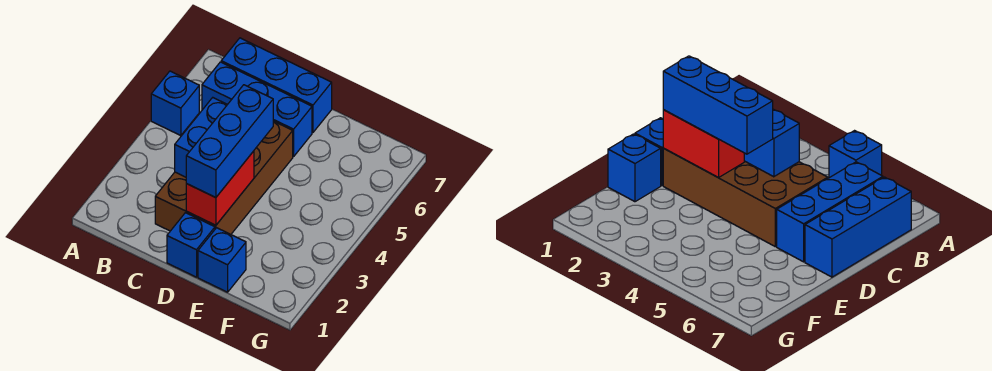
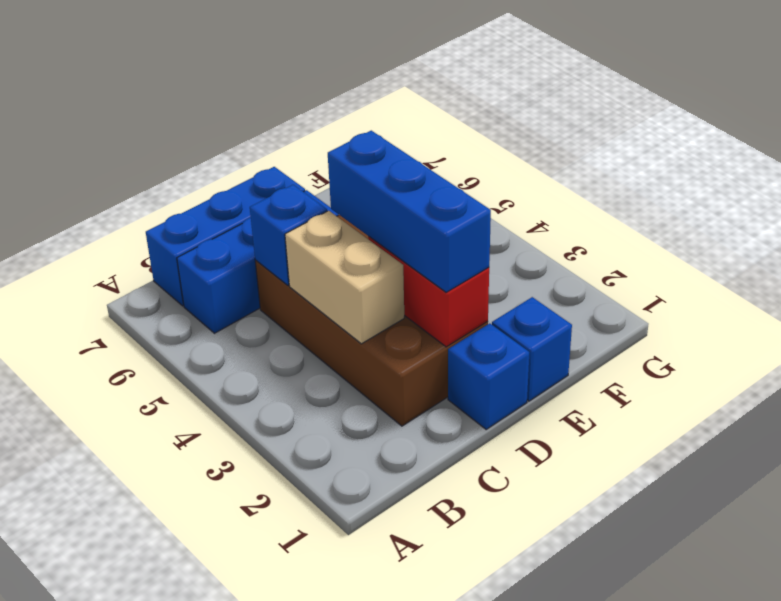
blue 1x1 brick [151,71,199,136] -> blue 1x1 brick moved to [250,185,327,285]
blue 1x2 brick [175,98,227,177] -> tan 1x2 brick [285,211,404,344]

